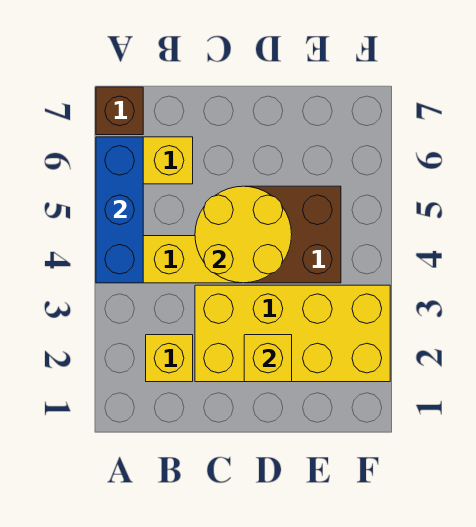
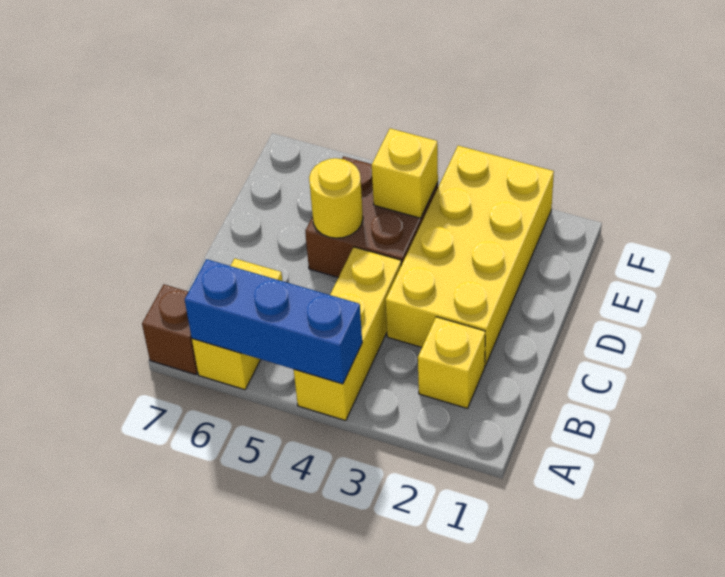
yellow 2x2 round brick [195,186,292,283] -> yellow 1x1 round brick [309,158,363,238]
yellow 1x1 brick [244,335,292,382] -> yellow 1x1 brick moved to [372,128,438,218]

